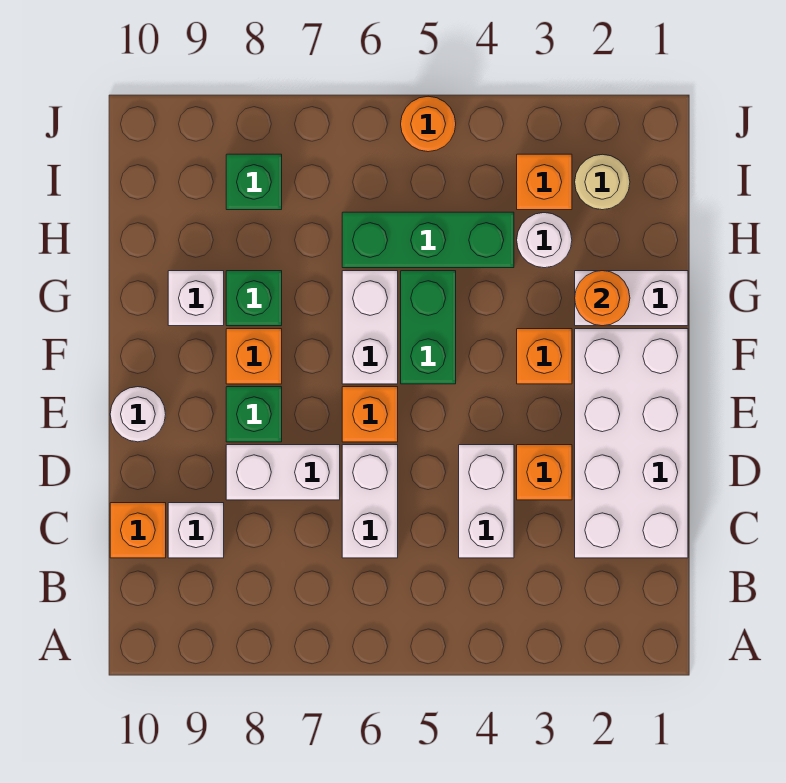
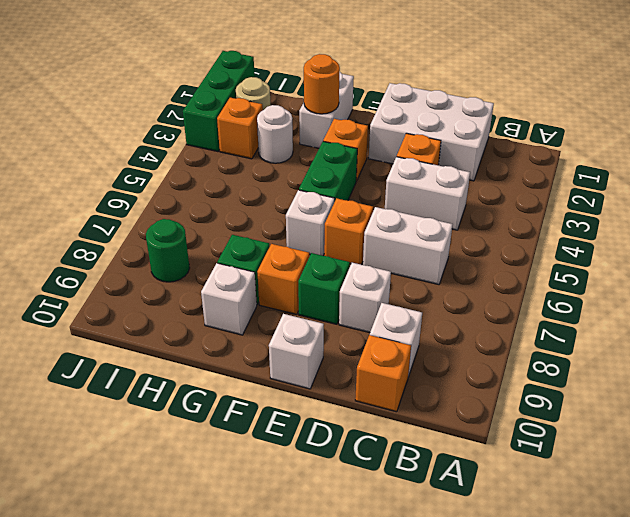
white 2x4 brick [575,329,688,558] -> white 2x3 brick [369,83,494,181]
white 1x2 brick [226,445,340,500] -> white 1x1 brick [339,263,391,333]
white 1x1 round brick [110,387,166,442] -> white 1x1 brick [269,314,324,389]
green 1x2 brick [401,271,456,384] -> green 1x2 brick turned to [299,141,357,202]
white 1x2 brick [342,271,398,384] -> white 1x1 brick [286,190,335,256]
green 1x3 brick [342,212,514,268] -> green 1x3 brick moved to [183,51,255,151]
green 1x1 brick [226,154,282,210] -> green 1x1 round brick [146,219,190,282]
orange 1x1 round brick [401,96,456,152] -> none

